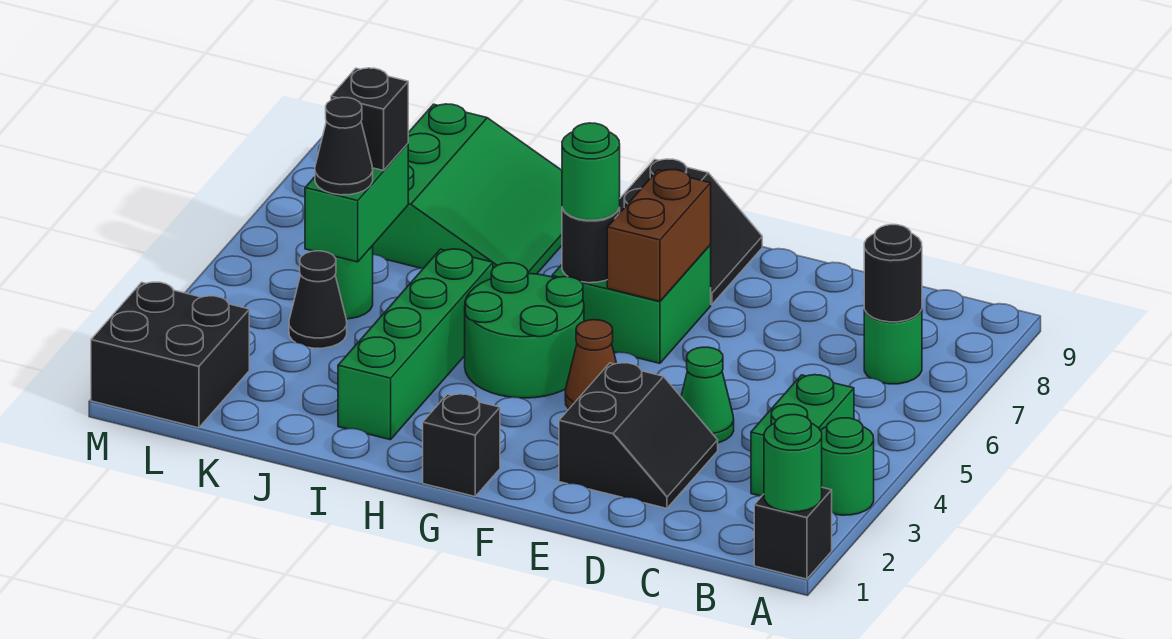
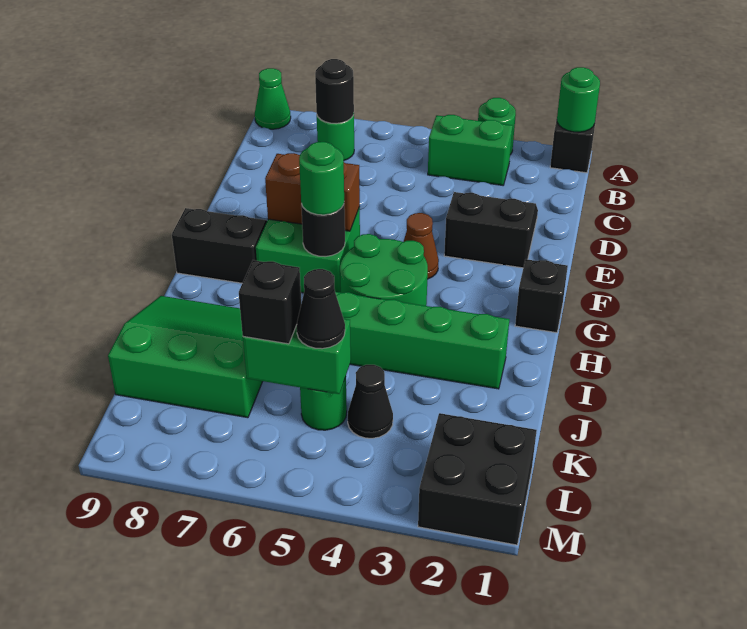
green 1x1 cone [681,347,734,443] -> green 1x1 cone moved to [255,68,291,129]

